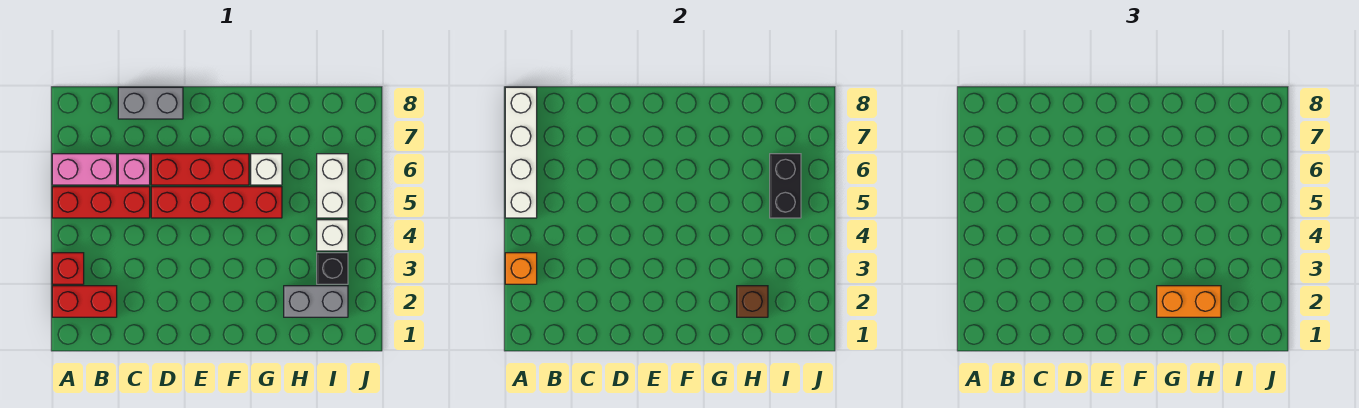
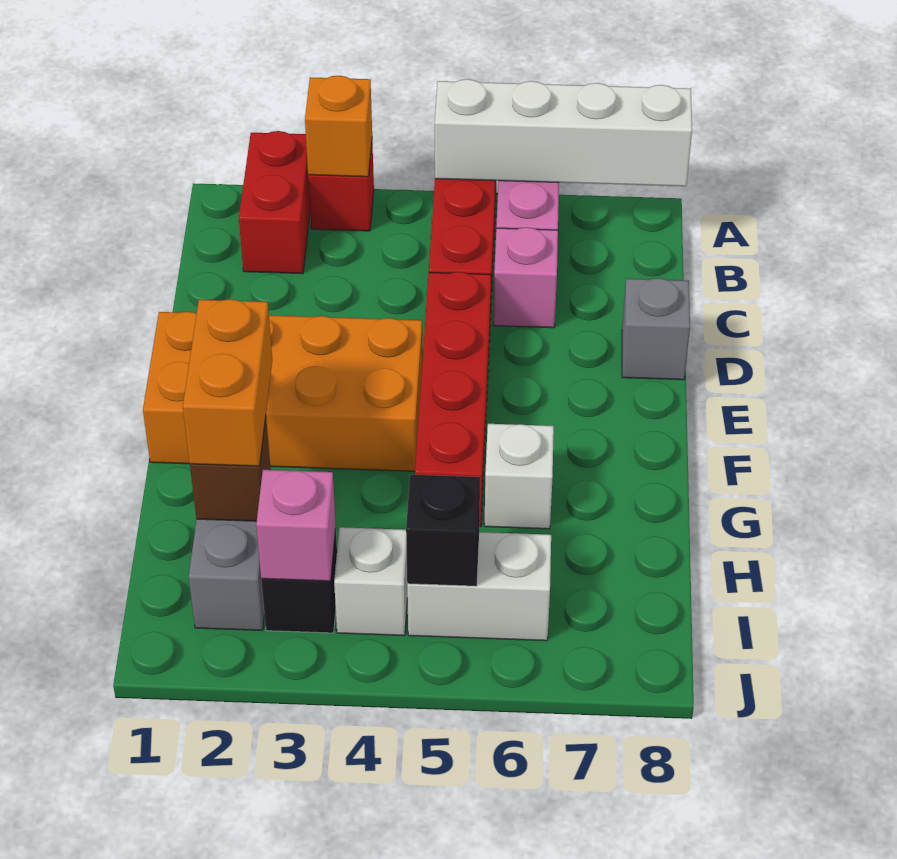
grey 1x2 brick [118,87,183,119] -> grey 1x1 brick [622,278,690,380]
red 1x3 brick [151,154,249,185] -> none
none -> orange 2x4 brick [143,312,423,471]
none -> pink 1x1 brick [256,470,336,581]
black 1x2 brick [770,154,801,218] -> black 1x1 brick [406,475,480,586]

